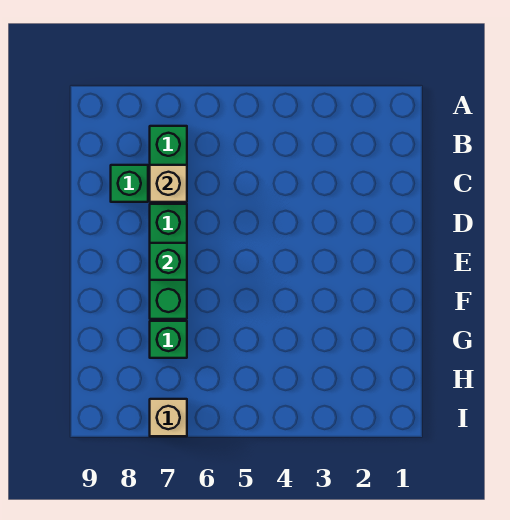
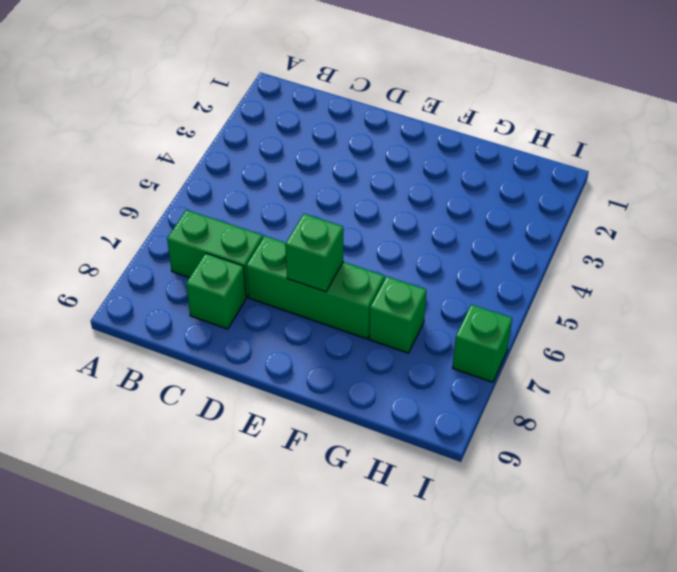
tan 1x1 brick [150,165,187,202] -> none
tan 1x1 brick [150,399,187,436] -> green 1x1 brick [453,304,512,382]

